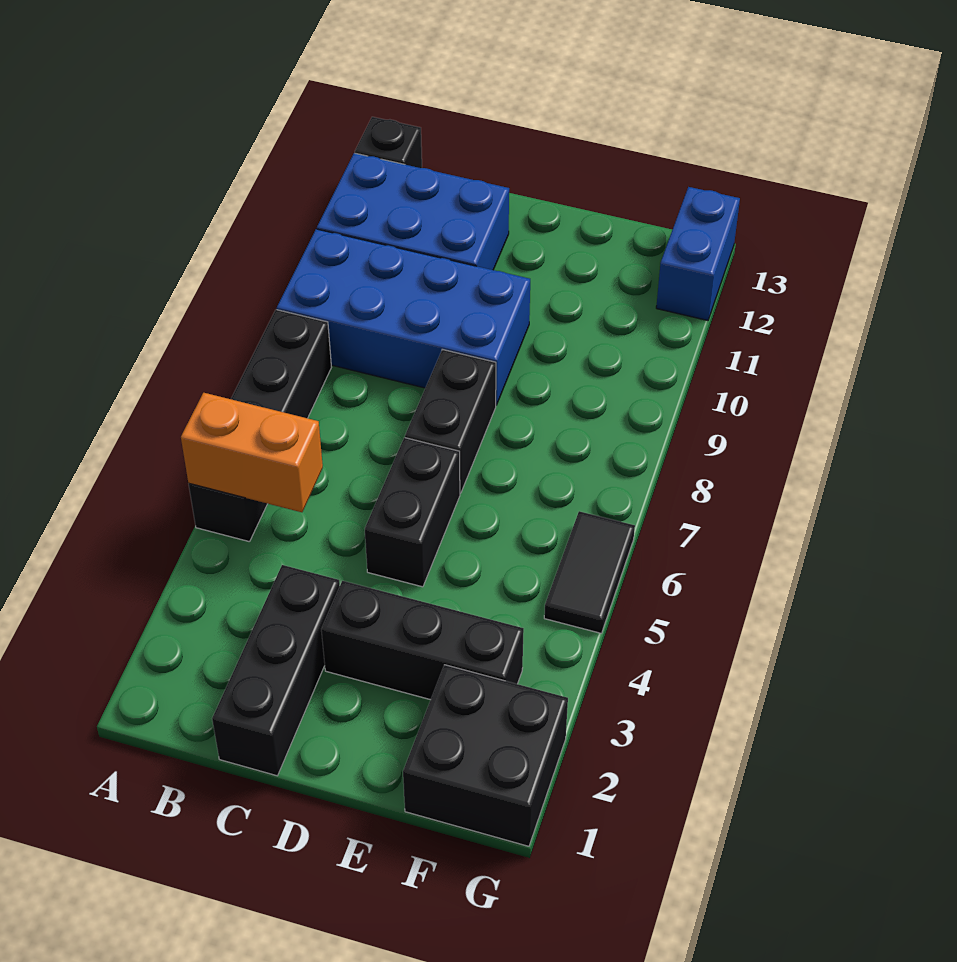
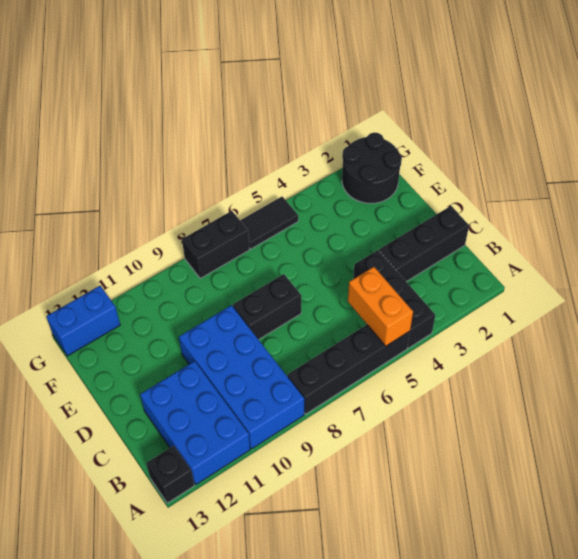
black 1x3 brick [321,581,524,700] -> black 1x3 brick moved to [353,250,435,348]
black 1x2 brick [365,438,460,587] -> black 1x2 brick moved to [182,211,249,279]
black 2x2 brick [403,665,568,846] -> black 2x2 round brick [342,132,402,203]

